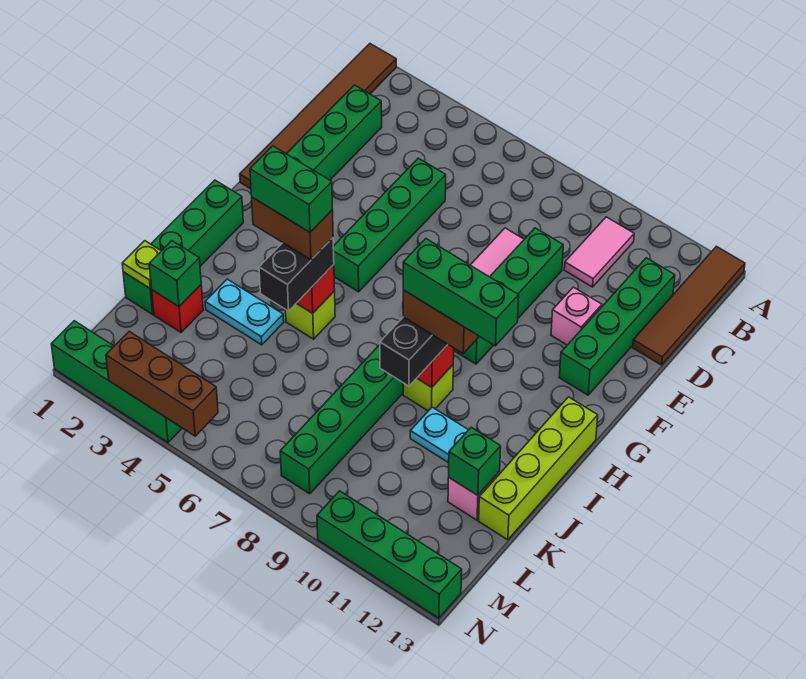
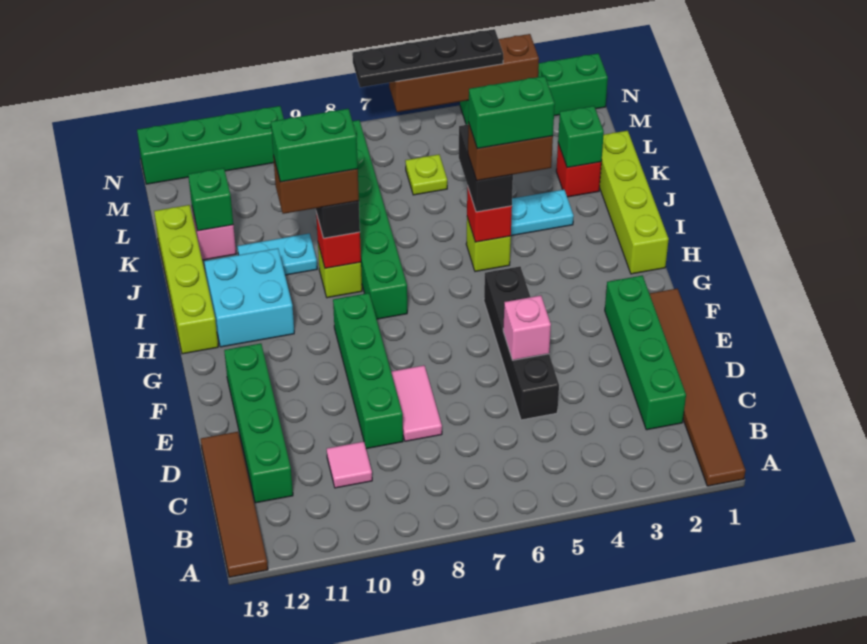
pink 1x2 tile [564,217,634,287] -> pink 1x1 tile [327,442,372,488]
green 1x4 brick [333,158,446,292] -> black 1x4 brick [484,266,559,420]
pink 1x1 brick [551,287,602,345] -> pink 1x1 brick moved to [503,295,551,360]
green 1x4 brick [123,180,243,314] -> lime 1x4 brick [599,131,669,274]
none -> cyan 2x2 brick [204,248,294,347]
green 1x3 brick [403,239,519,346] -> green 1x2 brick [271,109,358,182]
lime 1x1 plate [122,241,161,288] -> lime 1x1 plate moved to [405,154,447,195]
brown 1x3 brick [106,331,218,436] -> brown 1x4 brick [389,34,539,112]
none -> black 1x4 plate [352,29,503,87]

